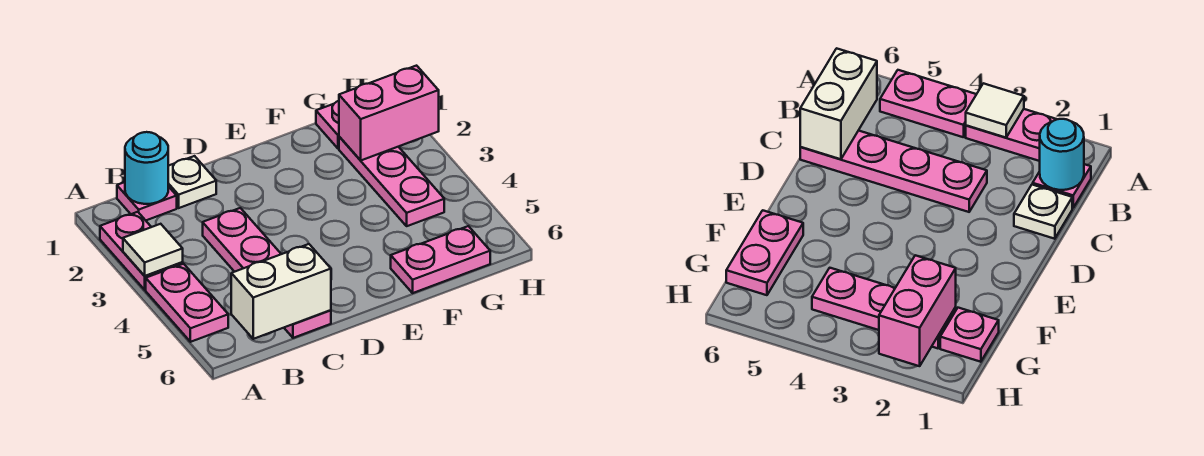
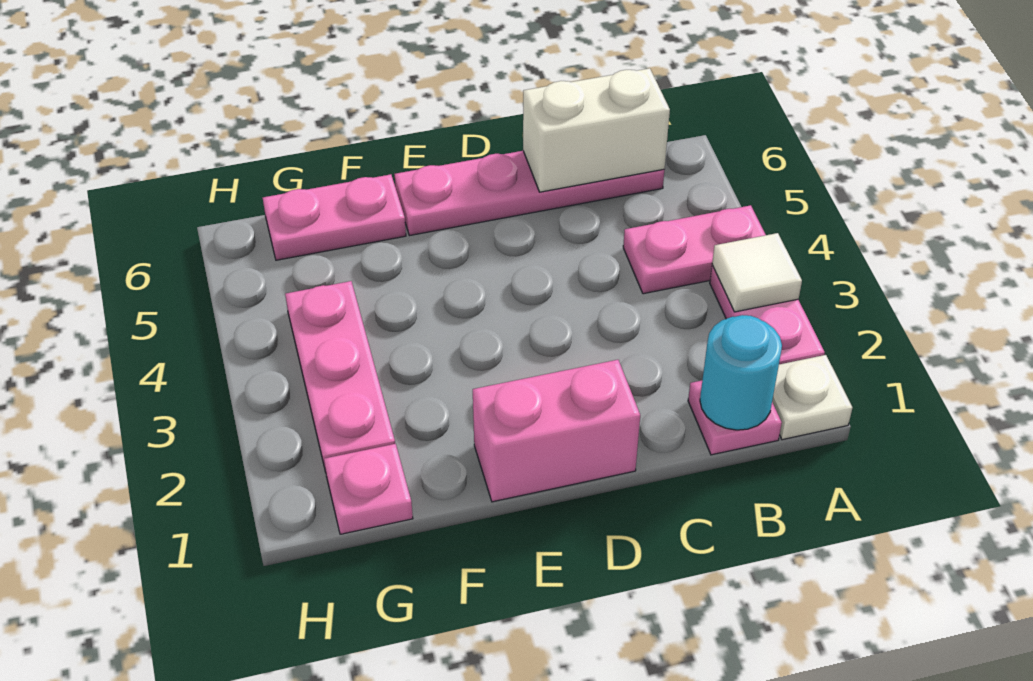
pink 1x2 plate [146,264,228,342] -> pink 1x2 plate turned to [623,205,766,294]
white 1x1 plate [168,156,216,208] -> white 1x1 plate moved to [772,355,852,440]
pink 1x4 plate [203,208,331,338] -> pink 1x4 plate turned to [395,151,664,236]
pink 1x2 brick [339,66,439,160] -> pink 1x2 brick moved to [473,360,640,502]

